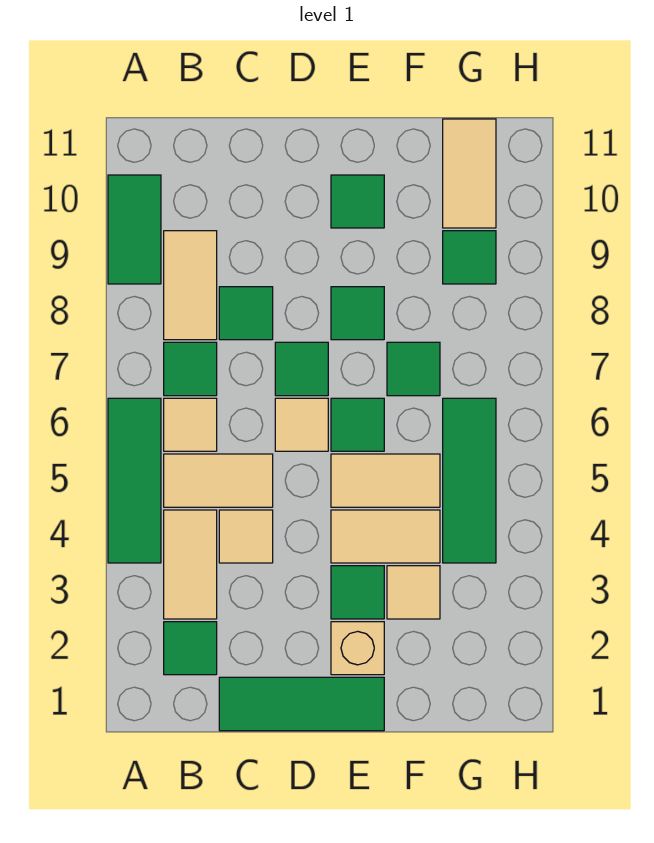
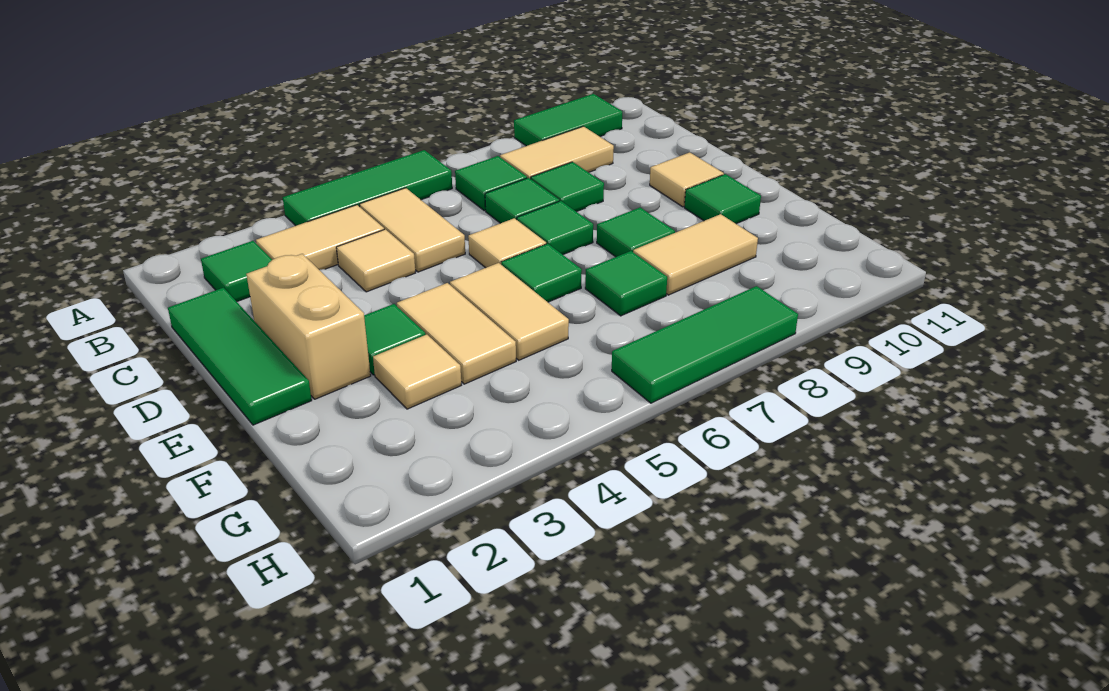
tan 1x1 tile [164,398,217,451] -> tan 1x1 tile moved to [650,152,724,207]
tan 1x1 brick [331,622,384,675] -> tan 1x2 brick [246,254,371,399]
green 1x3 tile [443,398,496,563] -> green 1x3 tile moved to [612,286,798,403]
green 1x1 tile [443,231,496,284] -> green 1x1 tile moved to [485,178,559,223]
tan 1x2 tile [443,119,496,228] -> tan 1x2 tile moved to [633,214,758,295]

